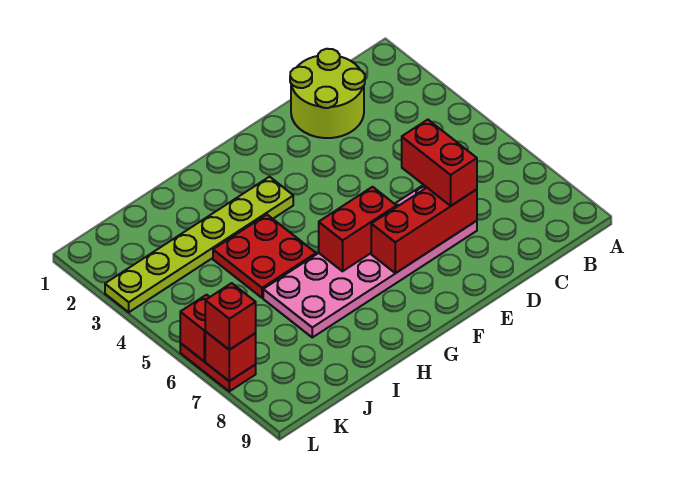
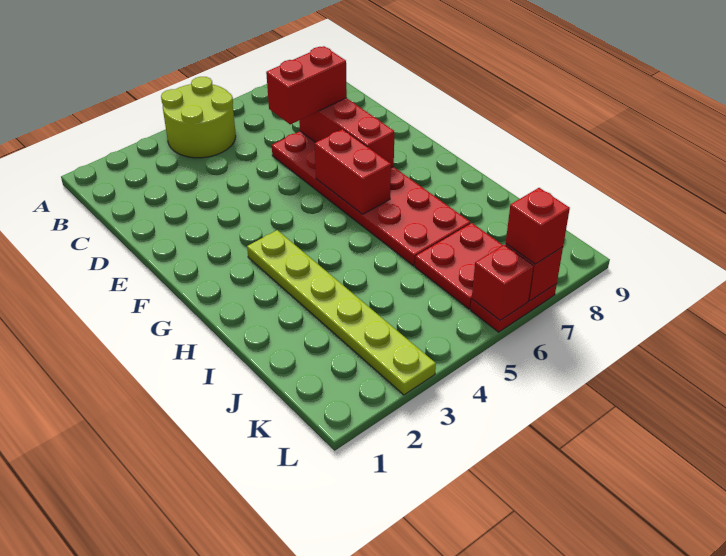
lime 2x2 round brick [290,49,365,138] -> lime 2x2 round brick moved to [161,77,236,158]
pink 2x6 plate [263,185,477,337] -> red 2x6 plate [272,131,470,266]
red 2x2 plate [213,215,316,298] -> red 2x2 plate moved to [415,223,503,309]

